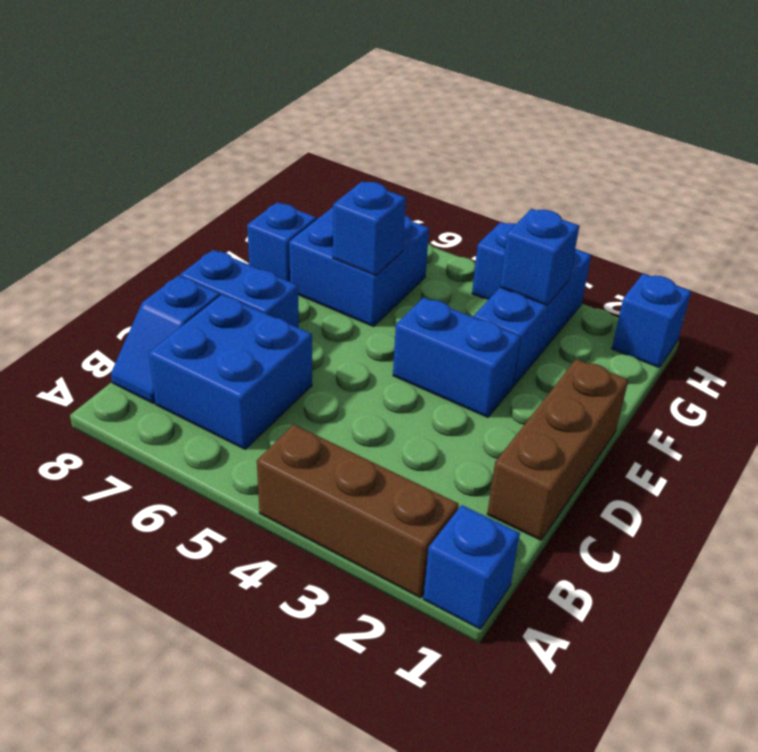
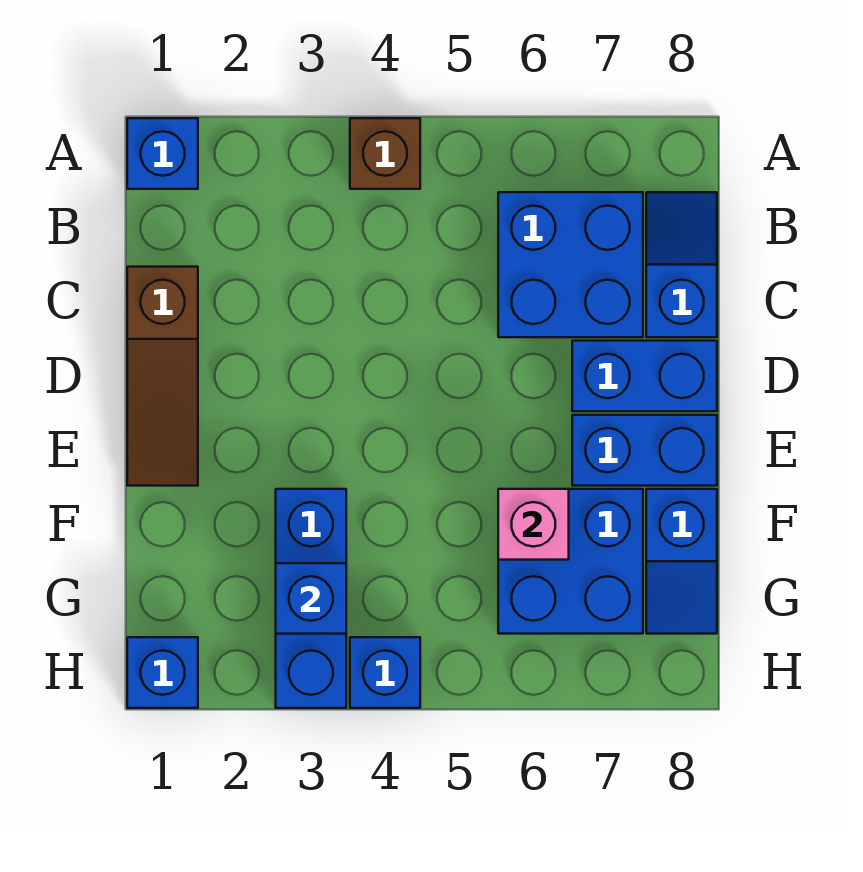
brown 1x3 brick [257,424,459,598] -> brown 1x1 brick [350,118,420,189]
brown 1x3 brick [487,359,628,540] -> brown 1x3 slope [127,267,198,486]
blue 1x2 brick [393,297,521,417] -> blue 1x2 brick moved to [572,415,717,486]
blue 1x1 brick [333,181,406,275] -> pink 1x1 brick [498,489,569,560]

